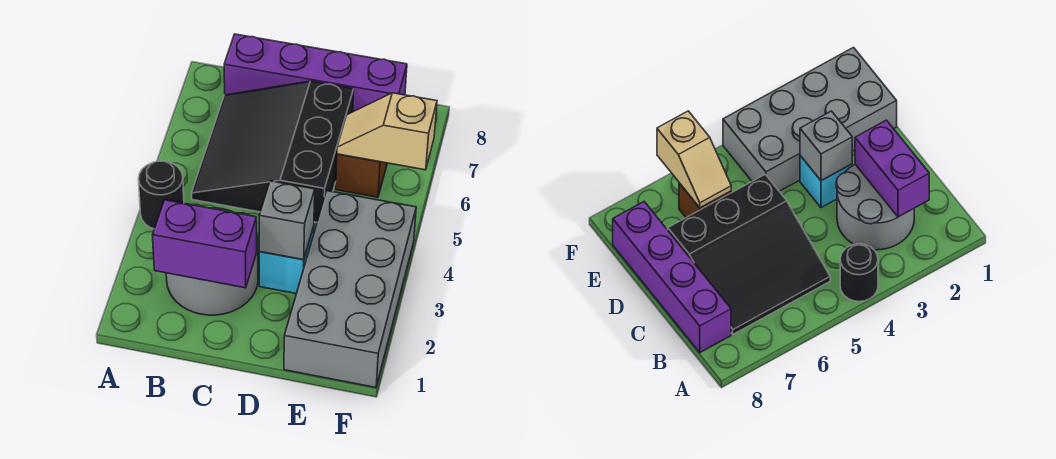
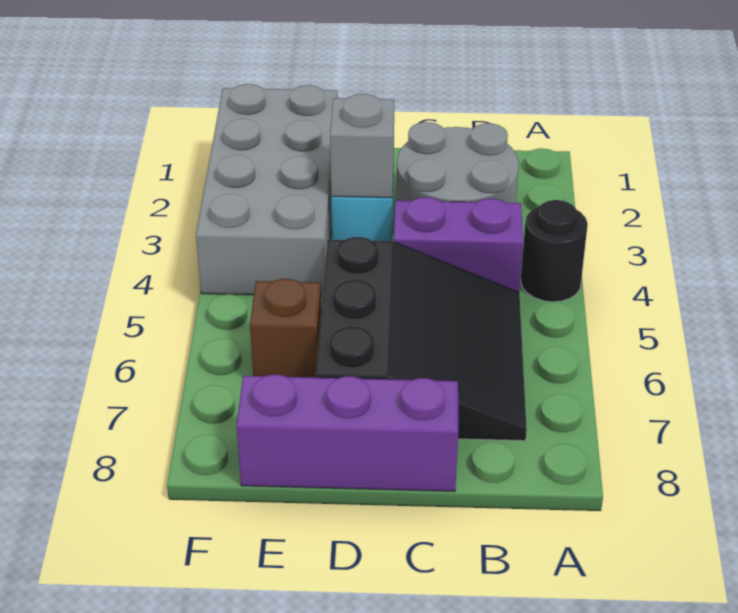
purple 1x2 brick [152,200,257,288] -> purple 1x2 brick moved to [394,197,523,292]
purple 1x4 brick [224,34,407,112] -> purple 1x3 brick [236,374,458,491]
tan 1x2 slope [337,93,437,170] -> none

